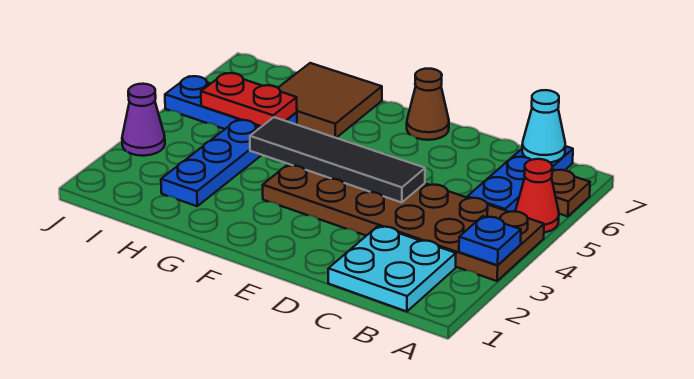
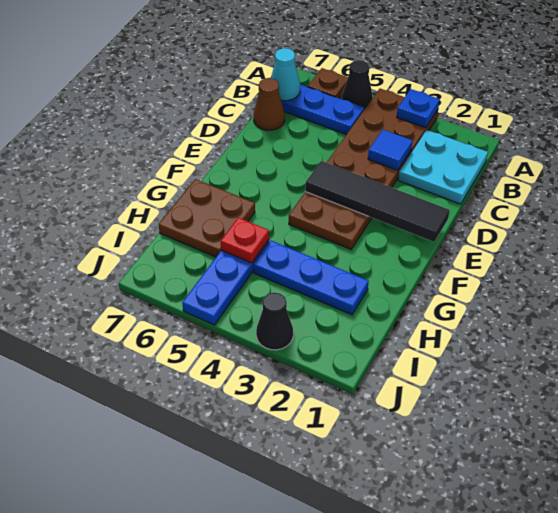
red 1x1 cone [515,159,559,233] -> black 1x1 cone [342,60,373,110]
none -> blue 1x1 tile [368,130,412,170]
black 1x4 tile [250,117,425,203] -> black 1x4 tile turned to [305,161,450,242]
brown 1x1 cone [407,69,449,140] -> brown 1x1 cone moved to [254,78,285,130]
brown 2x2 tile [278,63,382,138] -> brown 2x2 plate [159,179,255,257]
red 1x2 plate [201,73,297,127] -> red 1x1 plate [221,218,269,263]
purple 1x1 cone [122,84,165,156] -> black 1x1 cone [256,292,293,350]

